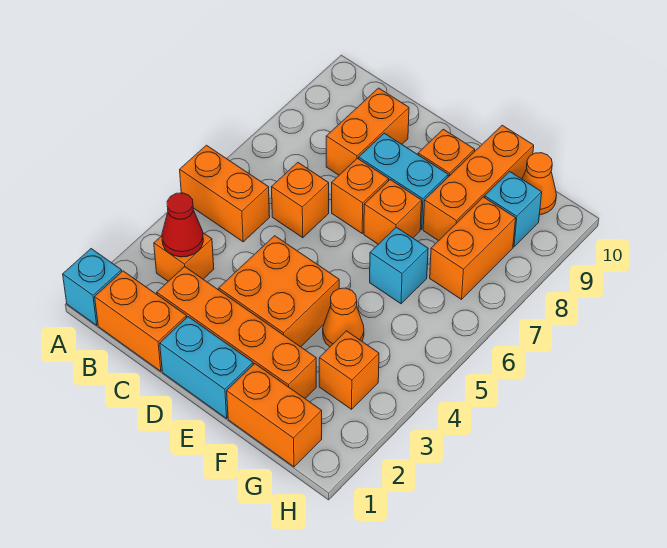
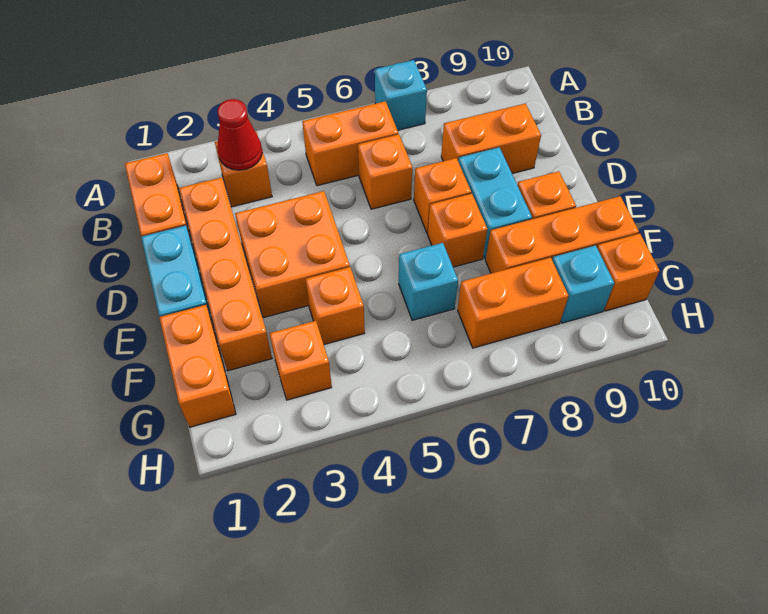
cyan 1x1 brick [63,249,122,325] -> cyan 1x1 brick moved to [375,60,427,130]
orange 1x2 brick [180,145,270,242] -> orange 1x2 brick turned to [302,101,398,186]
orange 1x1 cone [323,288,364,347] -> orange 1x1 brick [305,267,365,344]
orange 1x1 cone [522,153,556,215] -> orange 1x1 brick [597,234,659,311]

